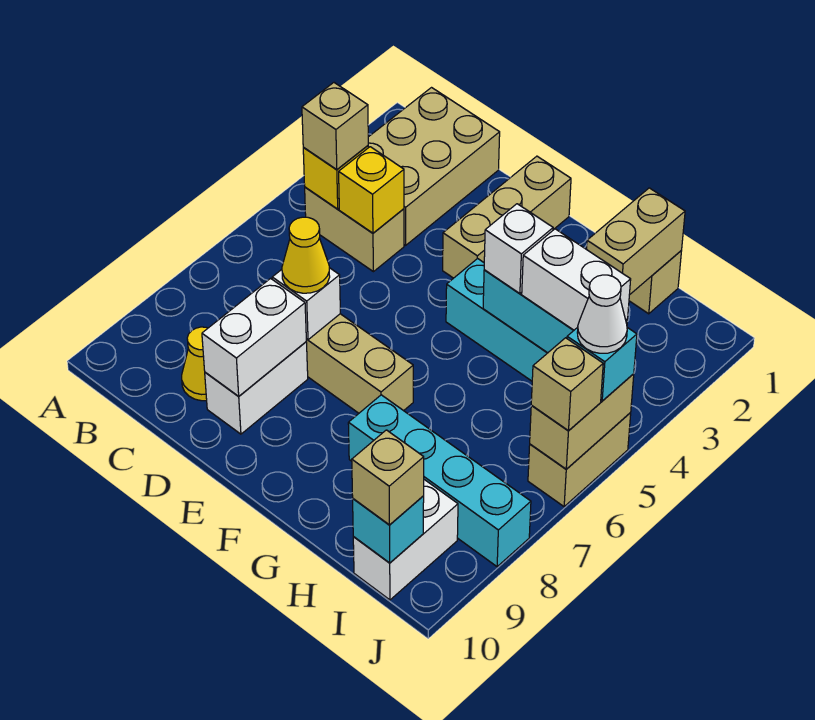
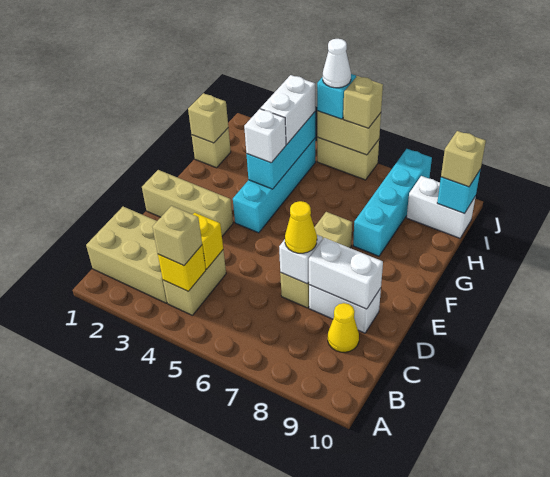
tan 1x2 brick [587,188,685,295] -> tan 1x1 brick [188,93,228,143]

